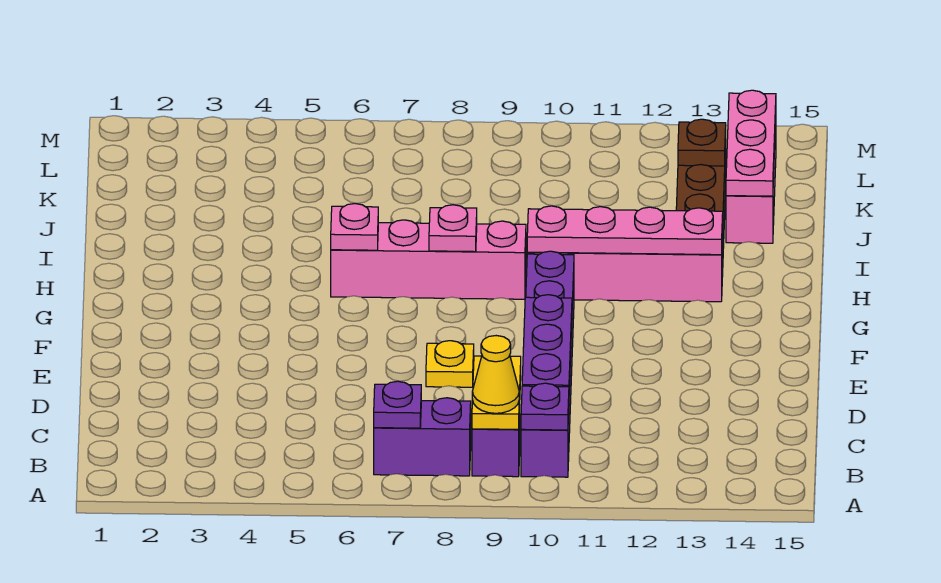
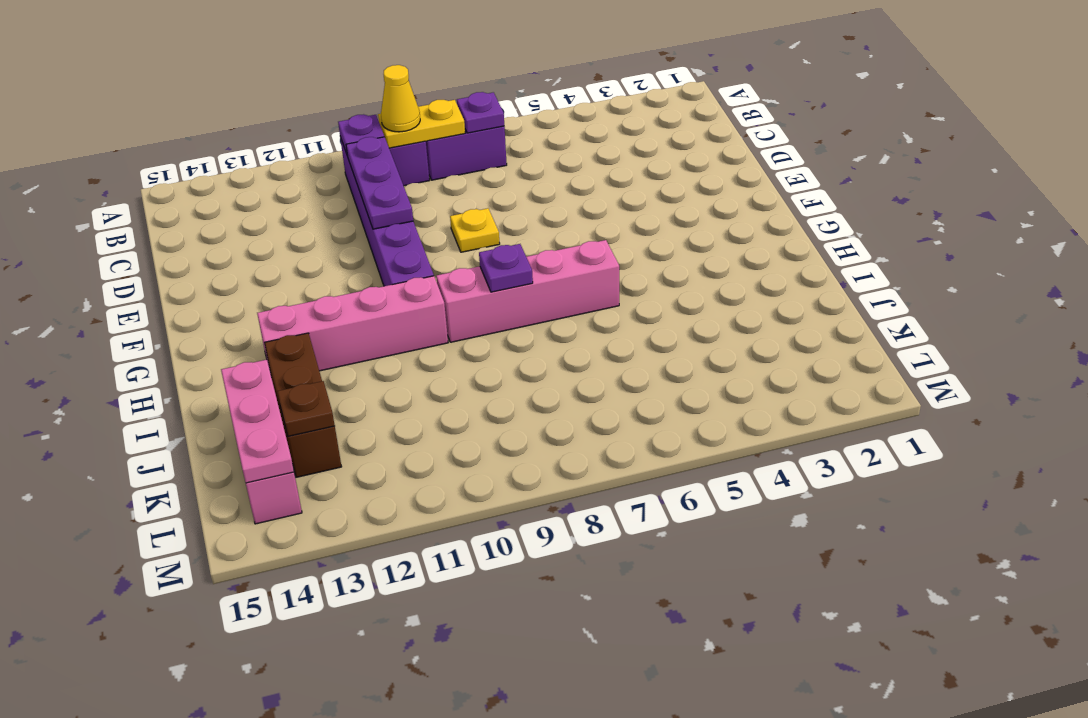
yellow 1x2 plate [472,356,521,429] -> yellow 1x2 plate turned to [378,100,465,148]
pink 1x1 plate [331,204,378,250] -> none
pink 1x1 plate [429,205,477,252] -> purple 1x1 plate [479,244,533,292]
pink 1x4 plate [527,206,723,255] -> none

